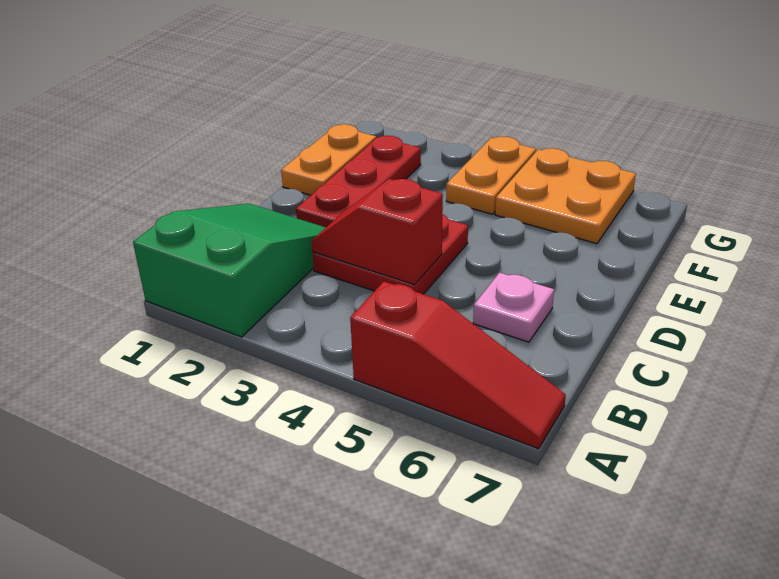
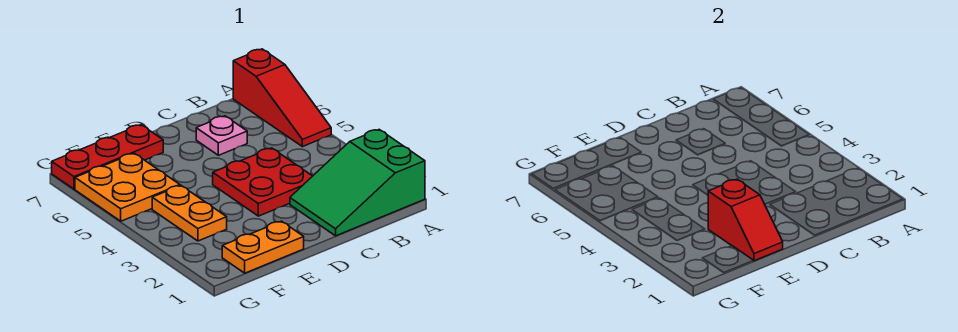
red 1x3 slope [350,282,566,449] -> red 1x3 slope turned to [233,49,331,147]
red 1x2 slope [311,179,443,285] -> red 1x2 slope moved to [708,179,783,261]
red 1x3 plate [296,136,421,227] -> red 1x3 plate moved to [52,125,163,189]
orange 1x2 plate [446,137,536,214] -> orange 1x2 plate turned to [152,186,227,241]

